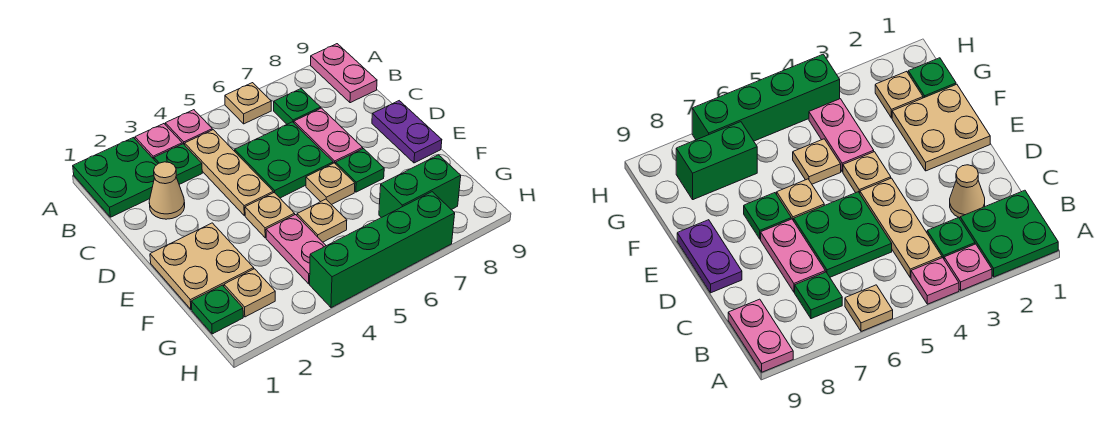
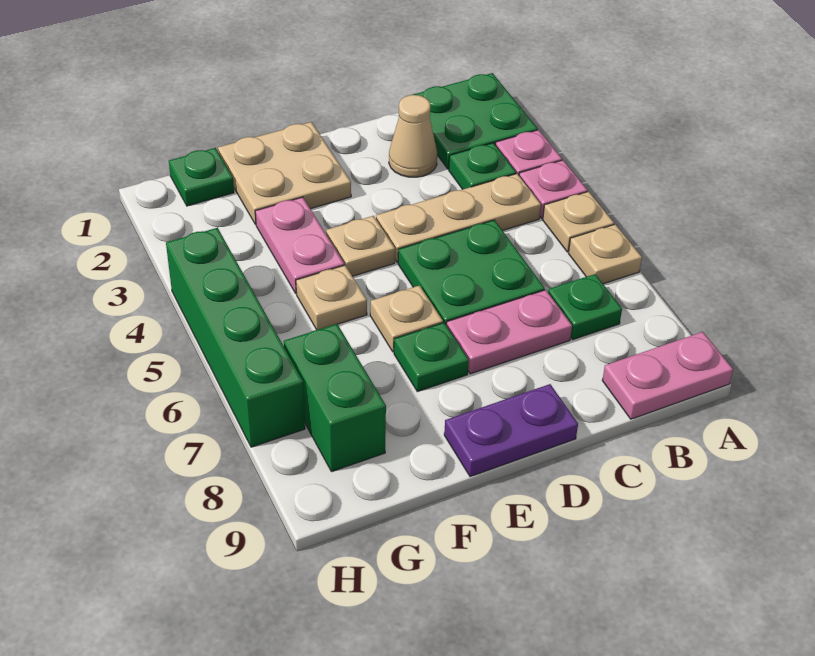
pink 1x2 plate [266,215,326,284] -> pink 1x2 plate turned to [255,197,344,294]
tan 1x1 plate [224,269,275,317] -> tan 1x1 plate moved to [543,192,614,252]

